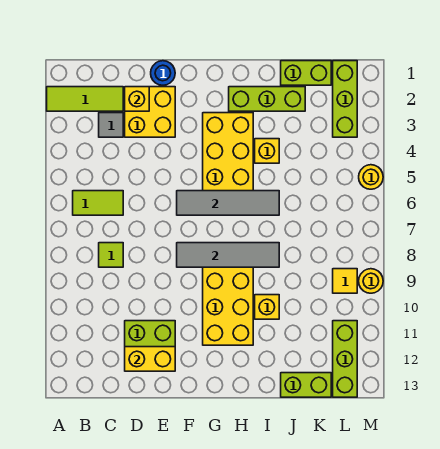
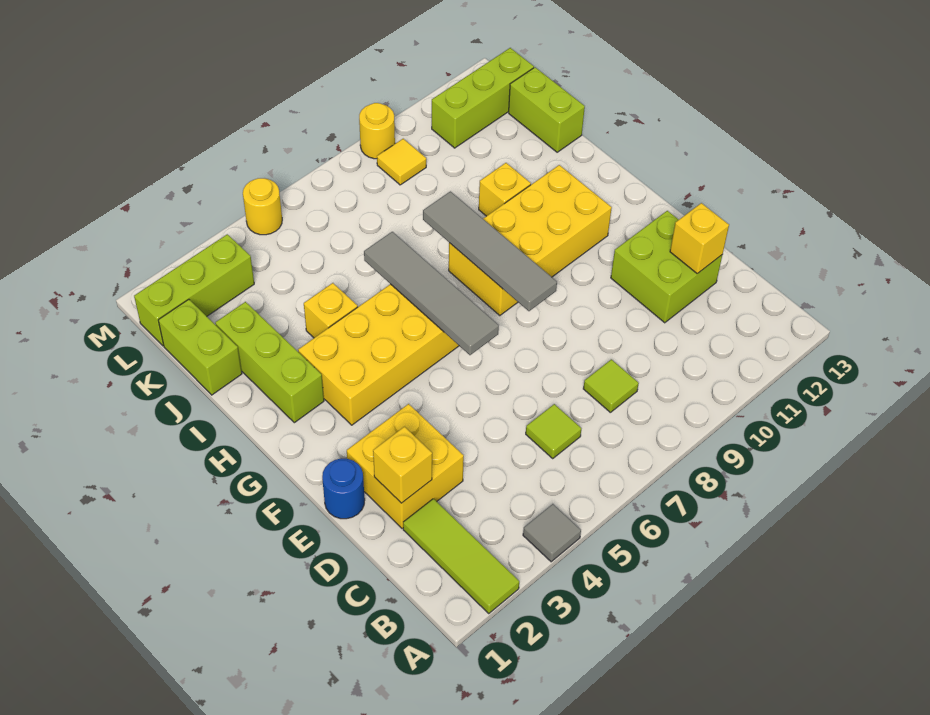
lime 1x2 tile [73,191,123,215] -> lime 1x1 tile [526,404,581,458]
grey 1x1 tile [99,113,123,137] -> grey 1x1 tile moved to [523,504,581,562]
yellow 1x2 brick [125,347,175,371] -> yellow 1x1 brick [670,203,729,274]

